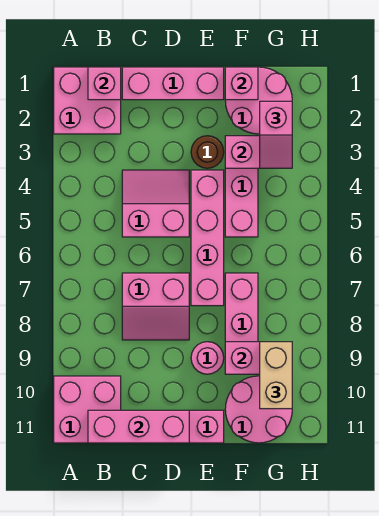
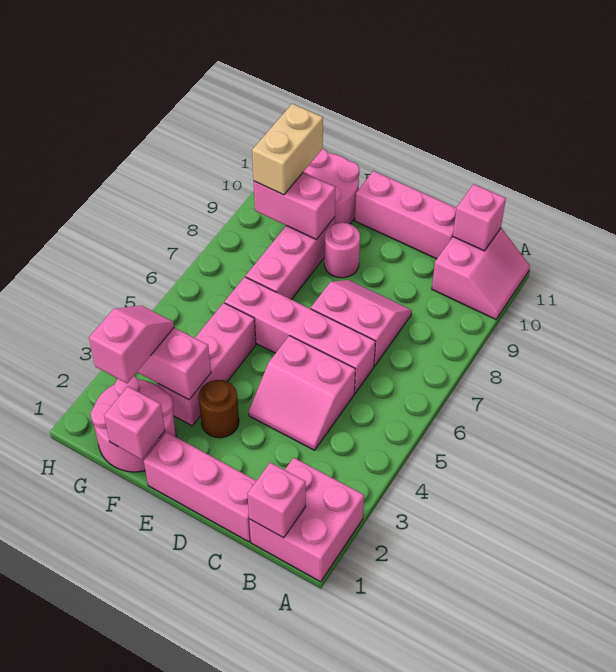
pink 2x2 brick [54,376,121,443] -> pink 2x2 slope [432,228,530,319]
pink 1x3 brick [88,410,189,443] -> pink 1x1 brick [453,184,506,251]
pink 1x4 brick [191,170,224,306] -> pink 1x4 brick turned to [225,277,376,393]

